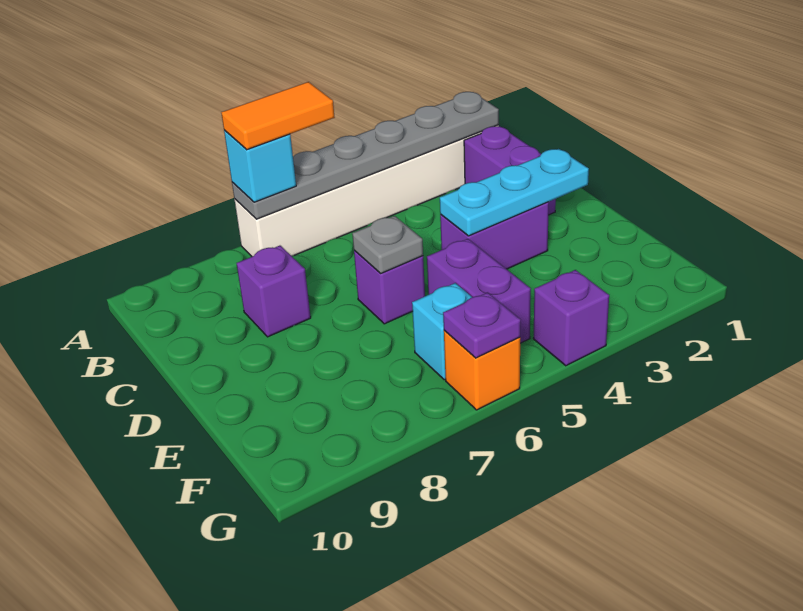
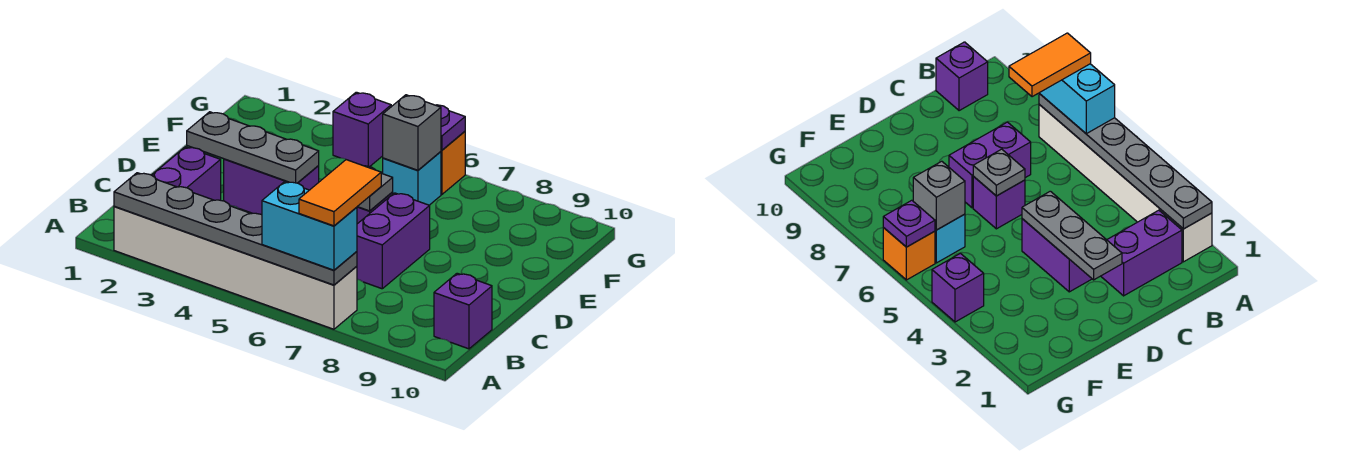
orange 1x2 tile [221,82,335,150] -> orange 1x2 tile turned to [299,160,381,226]
cyan 1x1 brick [224,130,296,202] -> cyan 1x2 brick [262,181,357,270]
purple 1x1 brick [237,246,311,337] -> purple 1x1 brick moved to [434,273,492,349]
cyan 1x3 plate [440,149,589,236] -> grey 1x3 plate [187,112,319,183]
purple 1x2 brick [427,239,531,343] -> purple 1x2 brick moved to [357,193,430,289]
none -> grey 1x1 brick [383,95,441,170]

